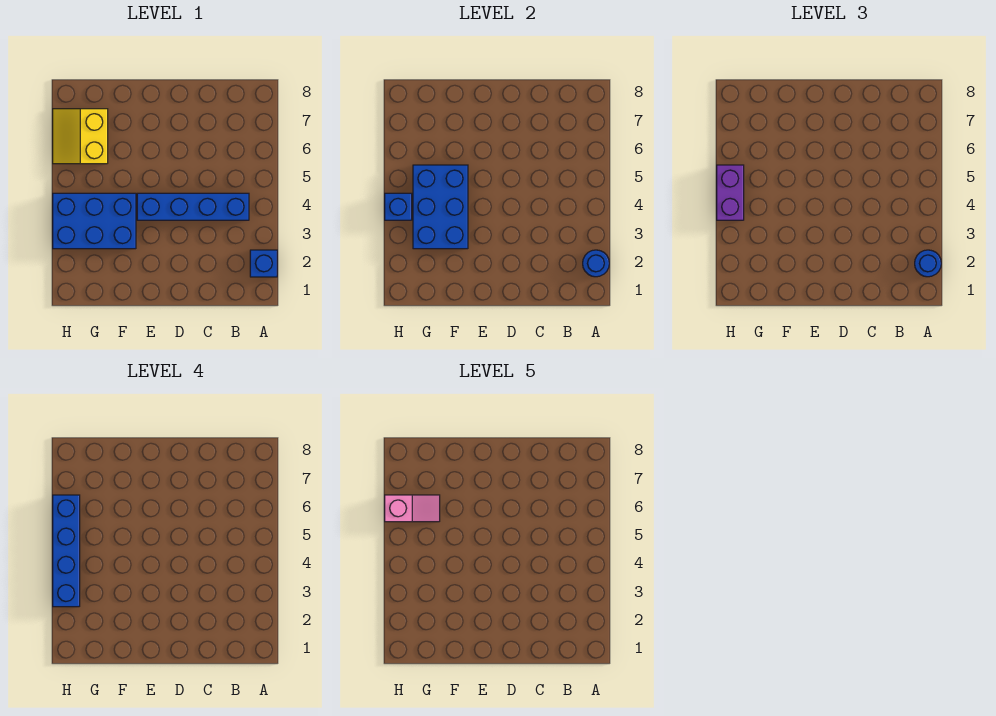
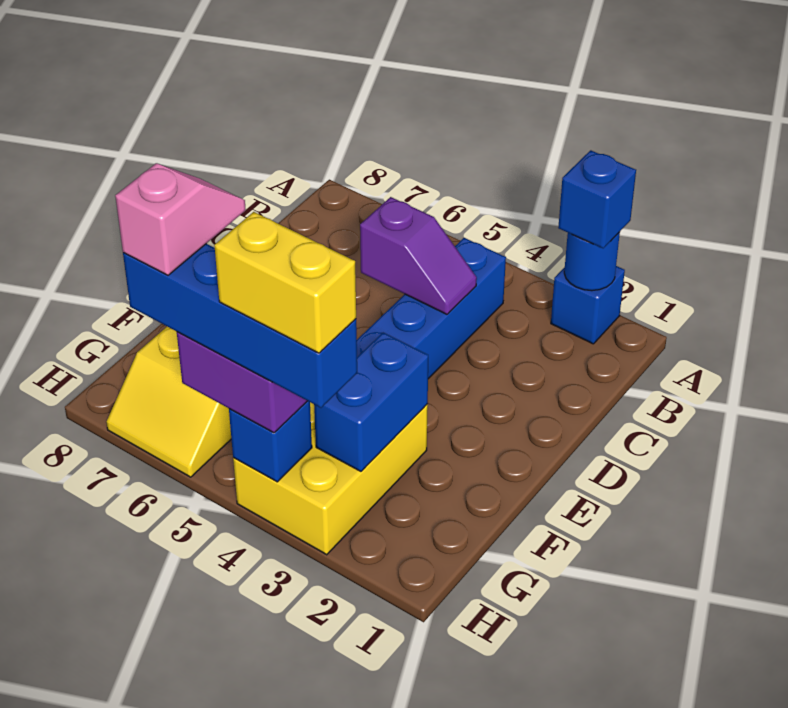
blue 1x1 round brick [915,250,941,277] -> blue 1x1 brick [558,150,636,248]
none -> purple 1x2 slope [360,197,477,314]
blue 2x3 brick [53,193,136,249] -> yellow 2x3 brick [233,402,428,555]
blue 2x3 brick [413,165,468,249] -> blue 1x2 brick [314,333,428,471]
none -> yellow 1x2 brick [214,212,356,353]

